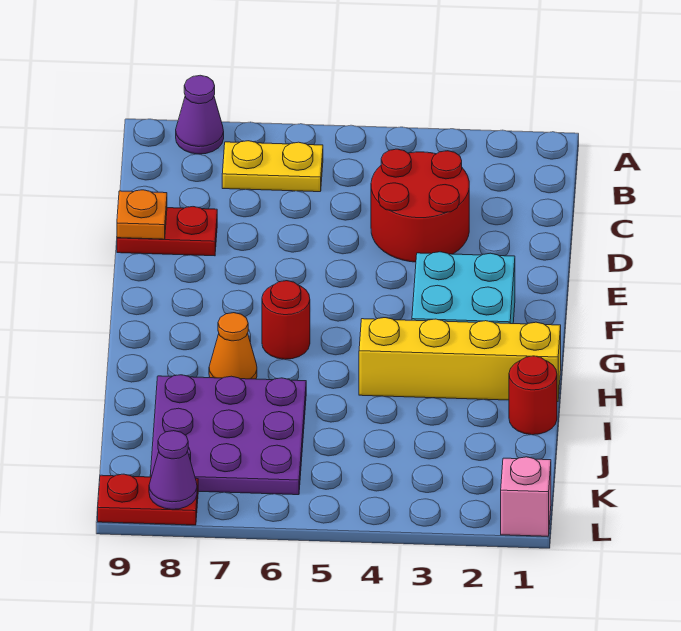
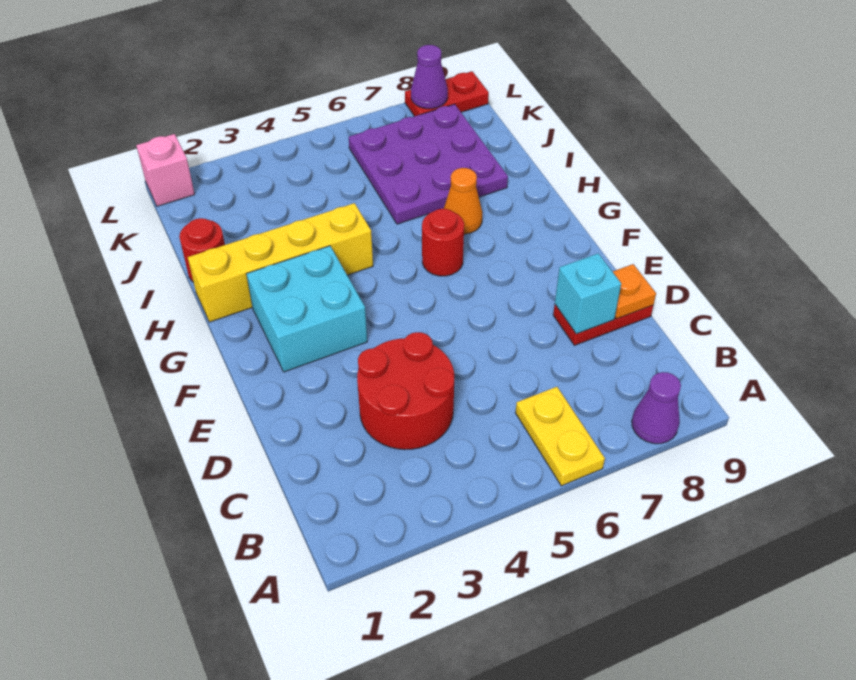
yellow 1x2 plate [222,141,323,192] -> yellow 1x2 plate turned to [516,387,605,486]
none -> cyan 1x1 brick [555,253,621,334]

